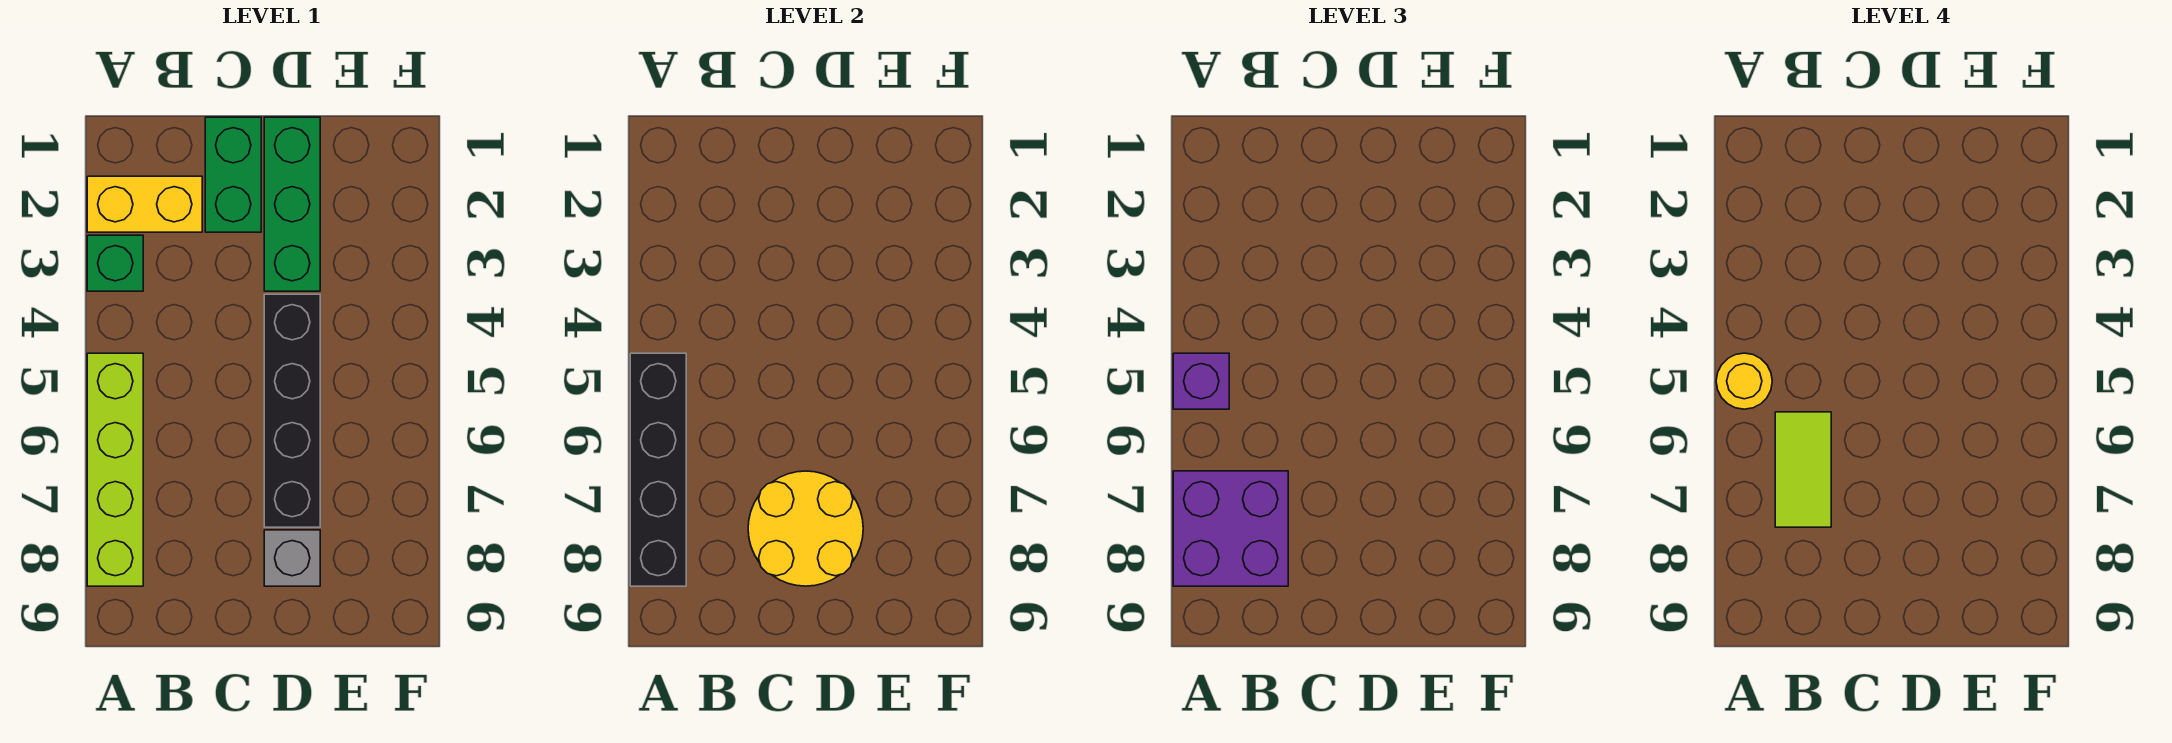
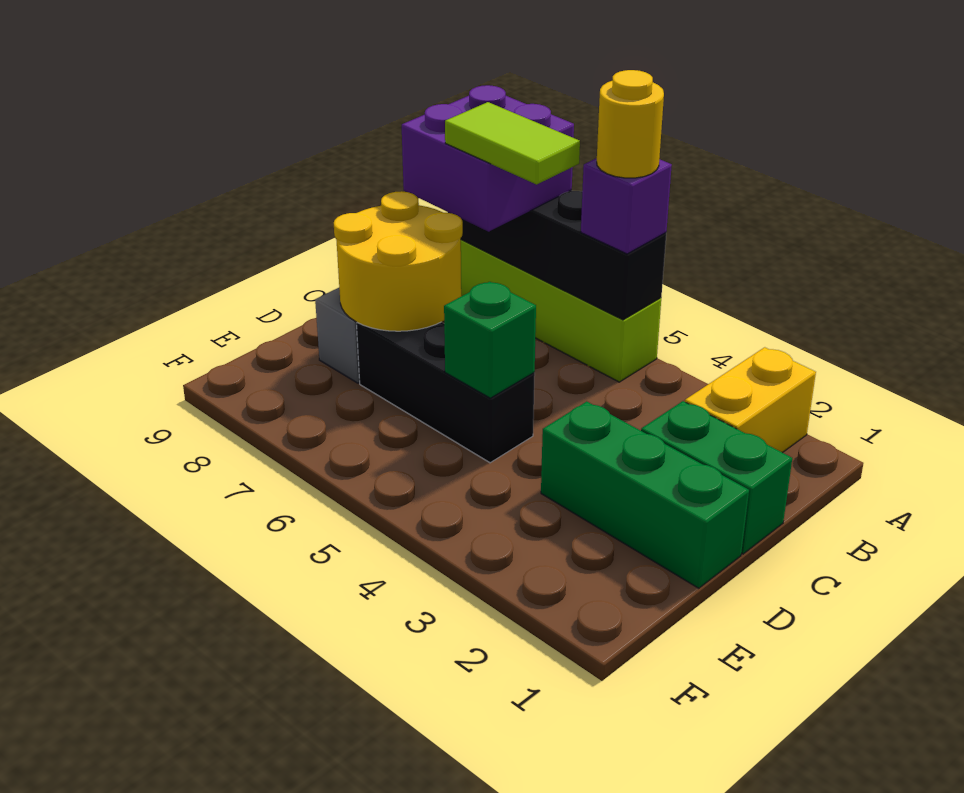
green 1x1 brick [87,235,143,291] -> green 1x1 brick moved to [444,282,536,398]
black 1x4 brick [264,294,320,527] -> black 1x3 brick [357,322,535,463]

